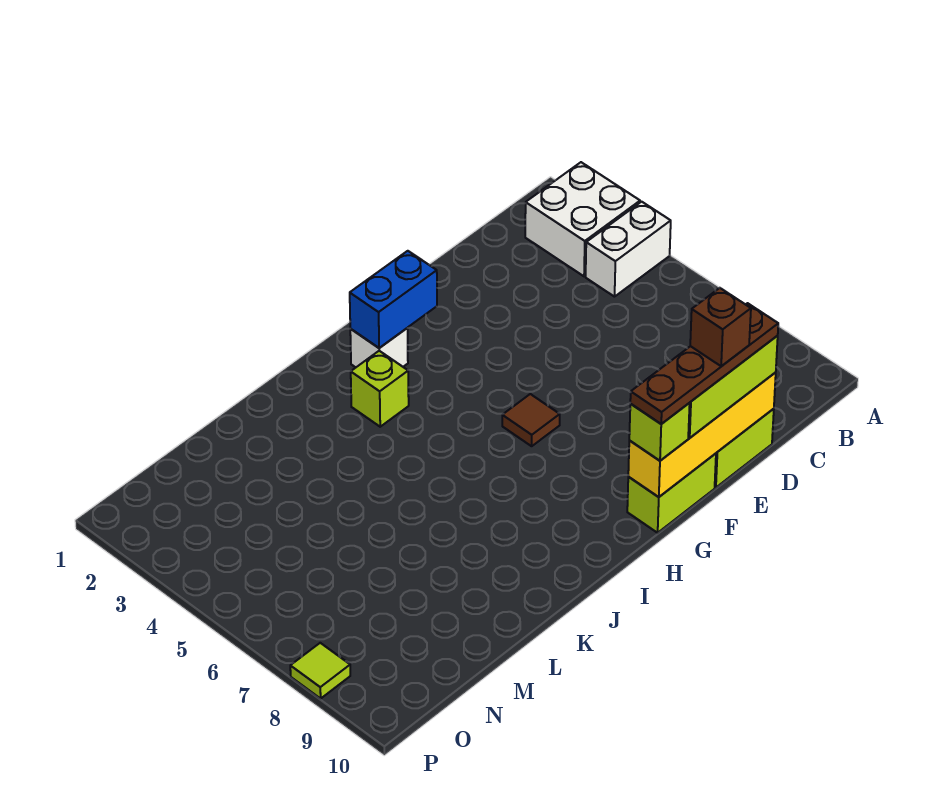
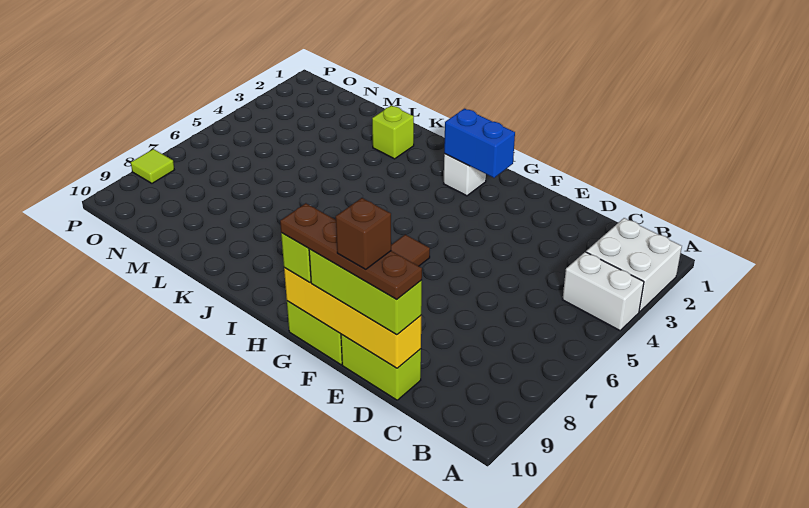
lime 1x1 brick [351,351,409,427] -> lime 1x1 brick moved to [372,105,414,159]

